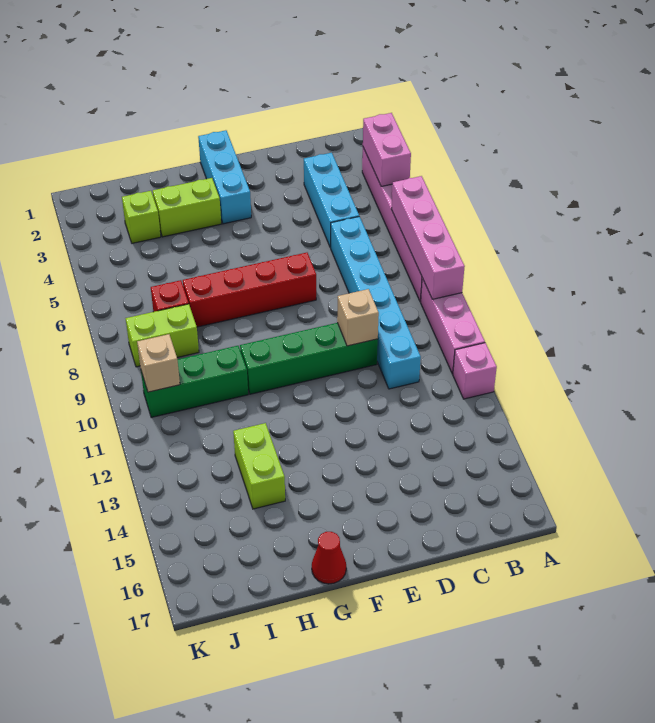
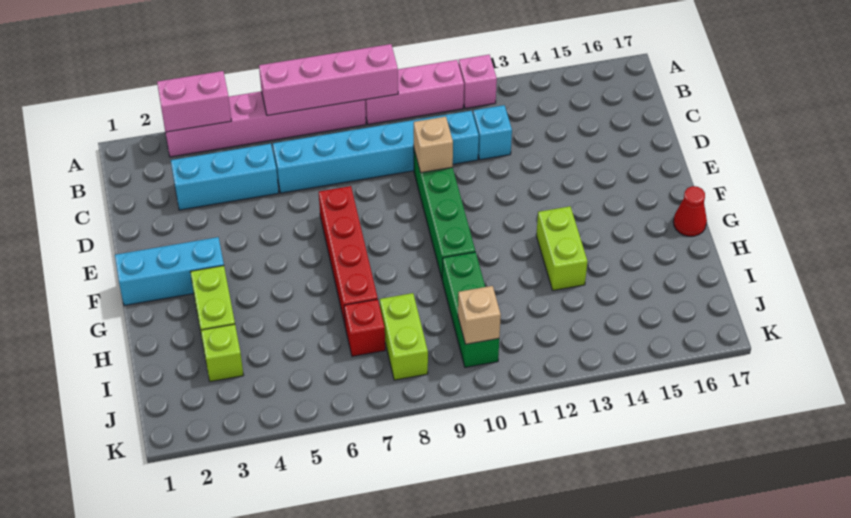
none -> cyan 1x1 brick [473,105,512,160]
lime 1x2 brick [233,423,285,509] -> lime 1x2 brick turned to [536,206,587,290]

